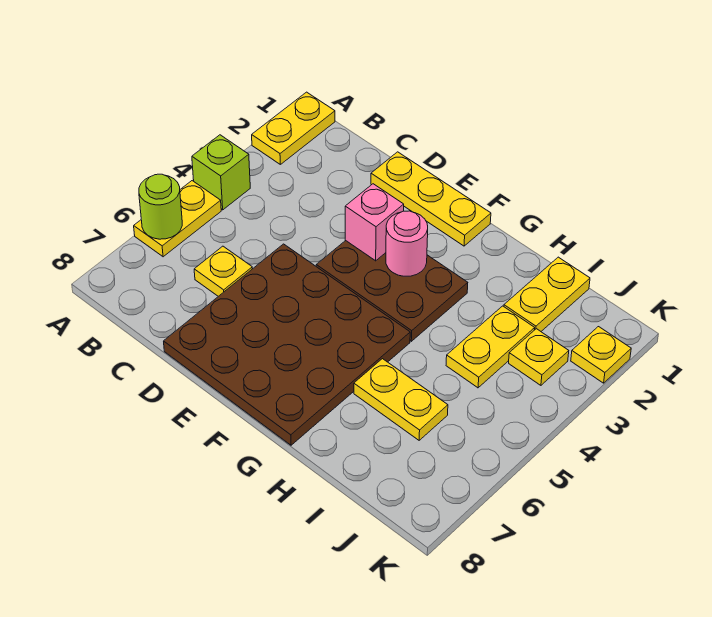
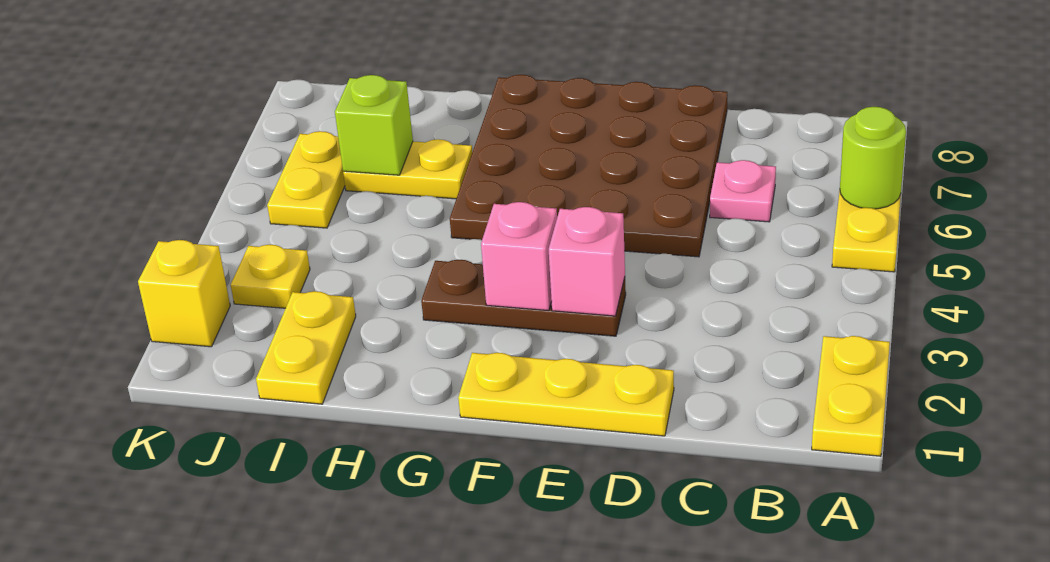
lime 1x1 brick [192,135,250,210] -> lime 1x1 brick moved to [335,75,413,175]
yellow 1x1 plate [194,246,252,296] -> pink 1x1 plate [710,160,776,222]
brown 2x3 plate [316,241,468,341] -> brown 1x3 plate [421,260,626,336]
pink 1x1 round brick [386,211,428,276] -> pink 1x1 brick [481,202,557,311]
yellow 1x2 plate [446,306,535,388] -> yellow 1x2 plate moved to [267,131,345,228]
yellow 1x1 plate [571,327,631,383] -> yellow 1x1 brick [138,240,230,347]

